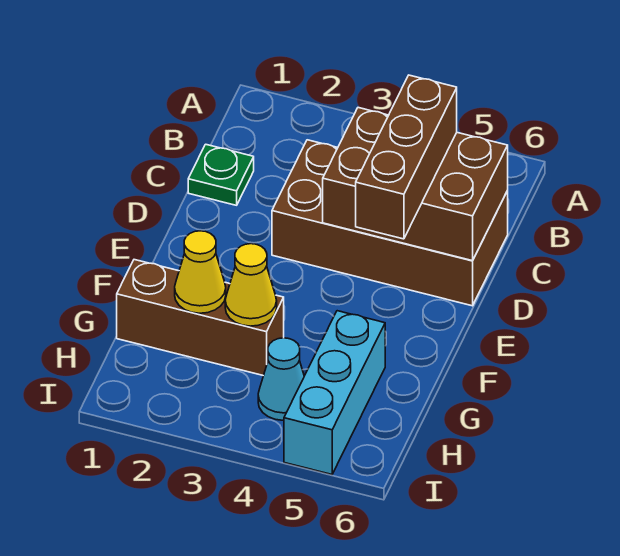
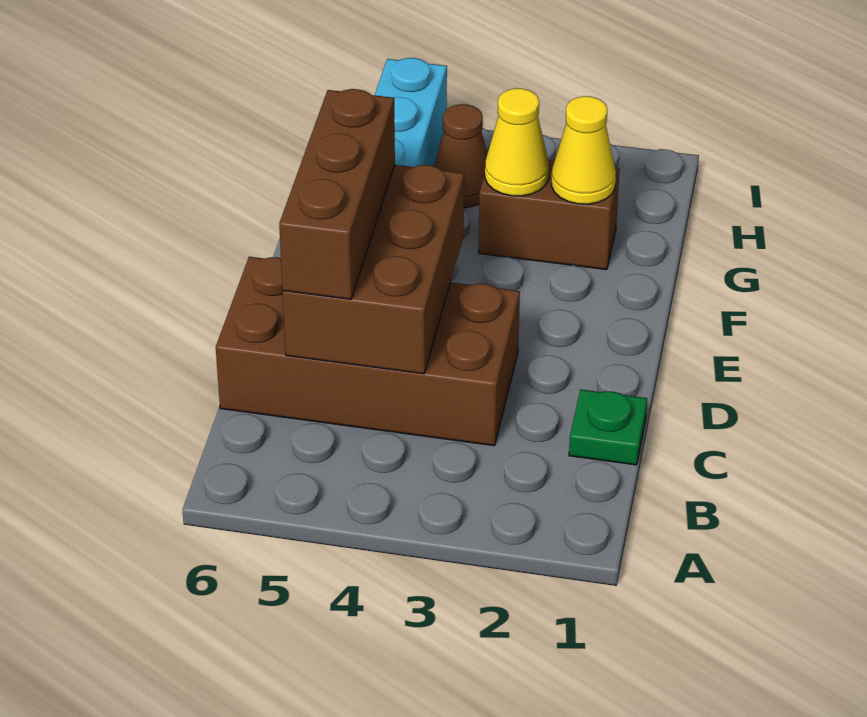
brown 2x3 brick [323,108,508,261] -> brown 2x3 brick turned to [283,165,464,374]
brown 1x3 brick [117,260,284,376] -> brown 1x2 brick [479,160,620,270]
cyan 1x1 cone [258,338,304,420] -> brown 1x1 cone [434,104,487,208]

